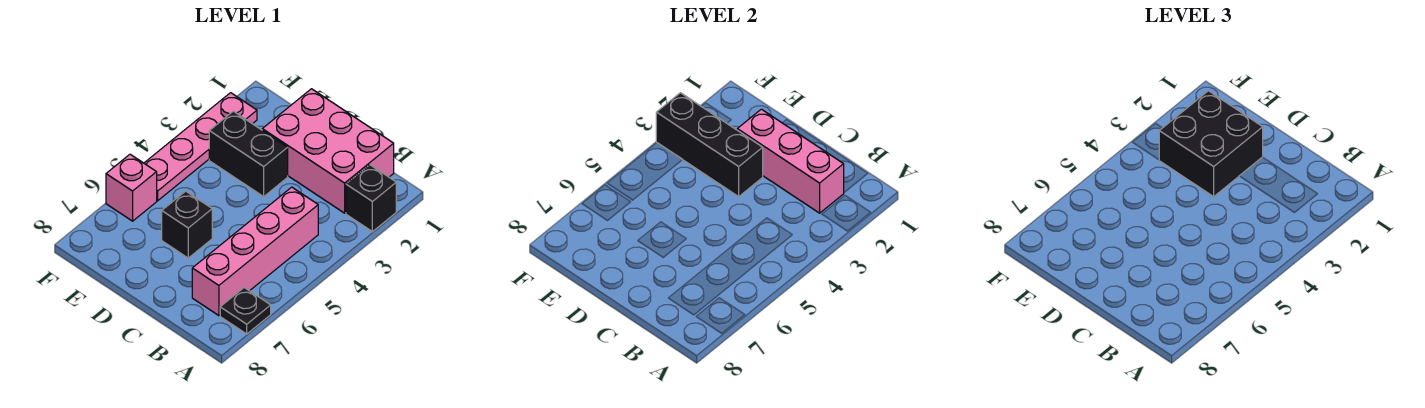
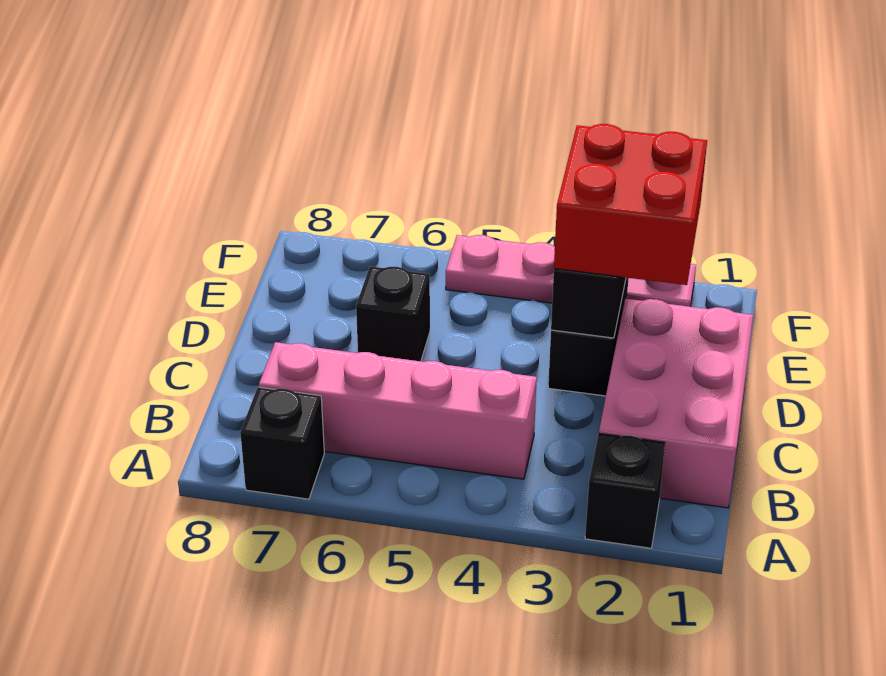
black 1x1 plate [220,288,271,334] -> black 1x1 brick [240,387,324,499]
pink 1x3 brick [737,109,844,213] -> none
black 2x2 brick [1159,91,1263,197] -> red 2x2 brick [554,124,707,285]
pink 1x1 brick [106,154,157,221] -> none

